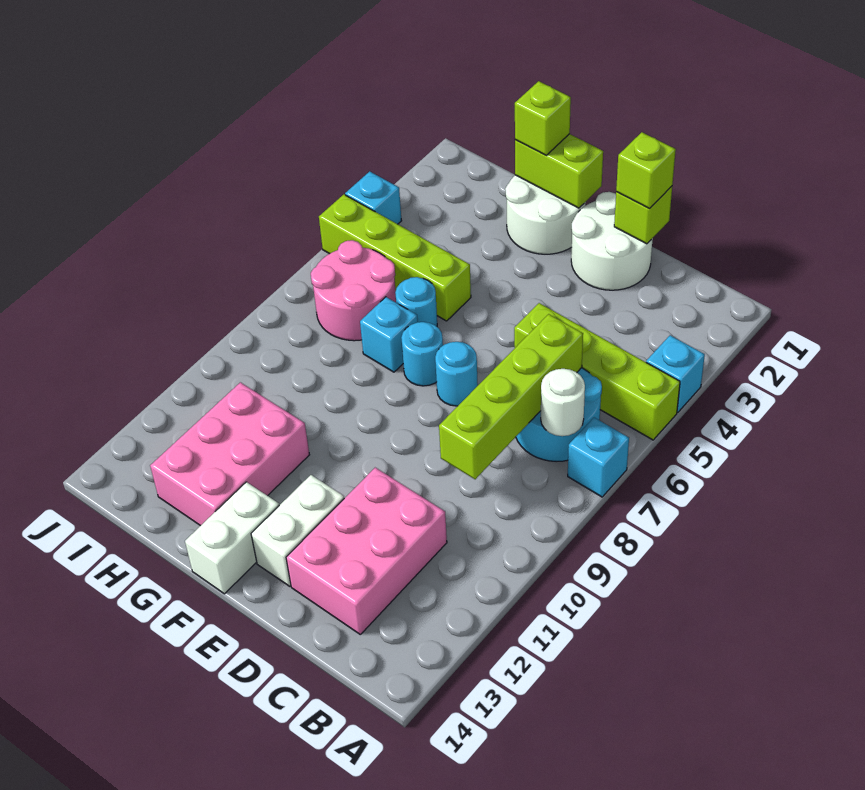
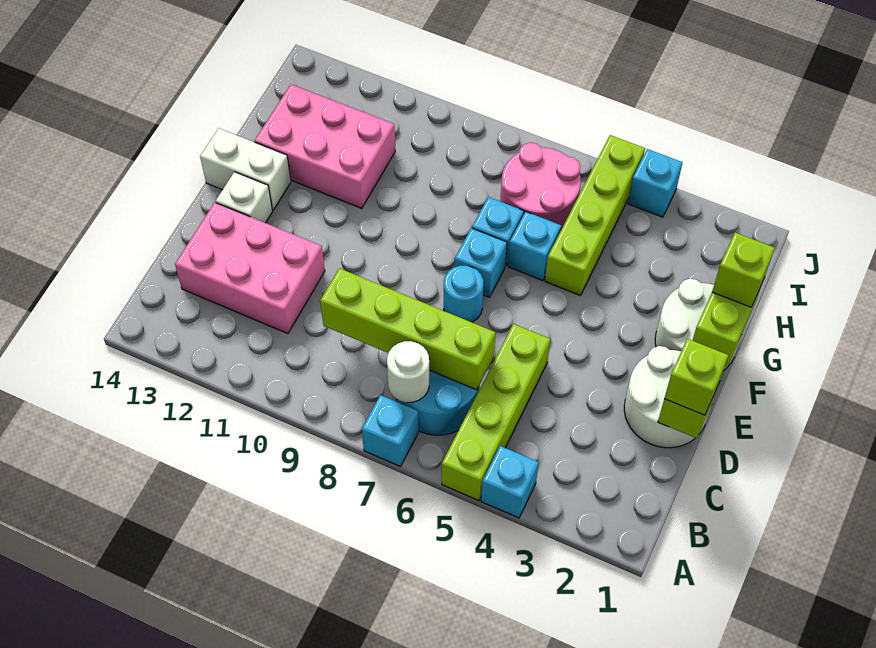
white 1x2 brick [251,475,344,586] -> white 1x1 brick [216,172,273,223]
cyan 1x1 round brick [401,322,443,386] -> cyan 1x1 brick [455,228,507,297]
cyan 1x1 round brick [395,277,437,326] -> cyan 1x1 brick [508,212,561,281]

